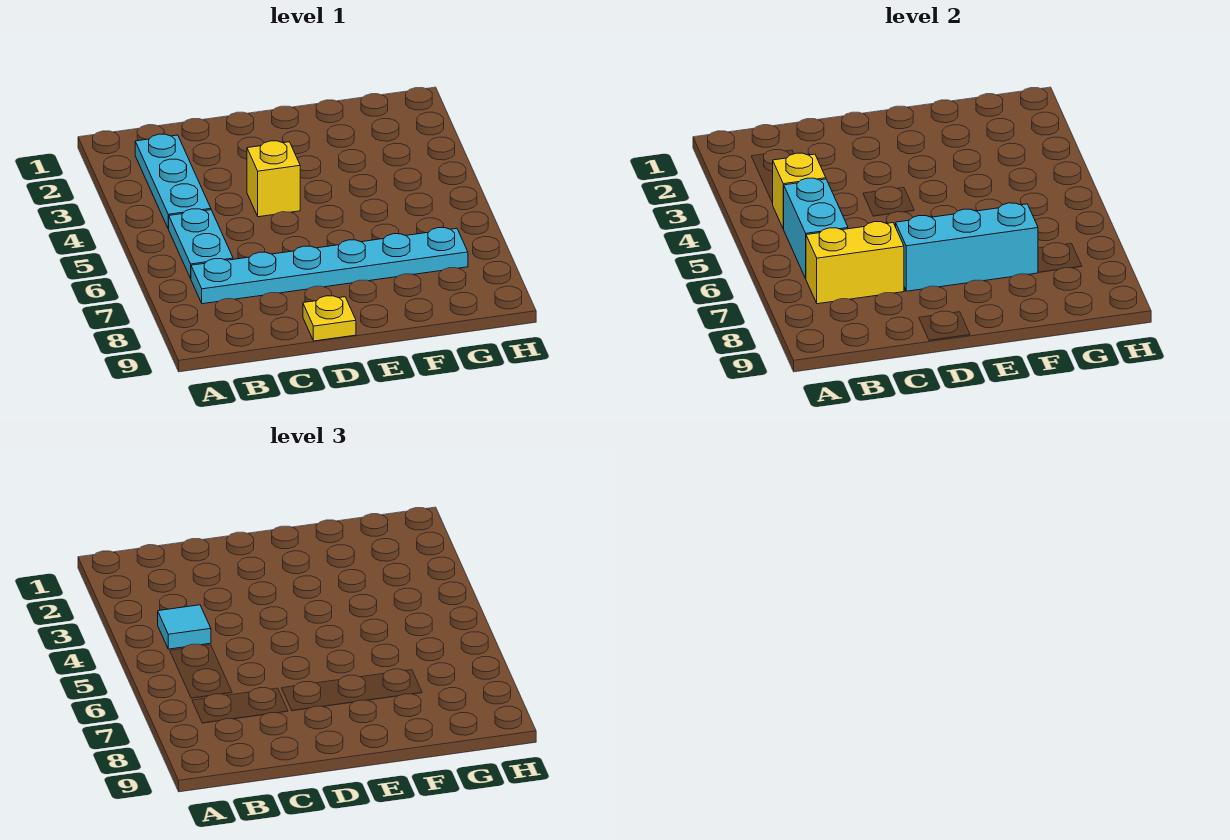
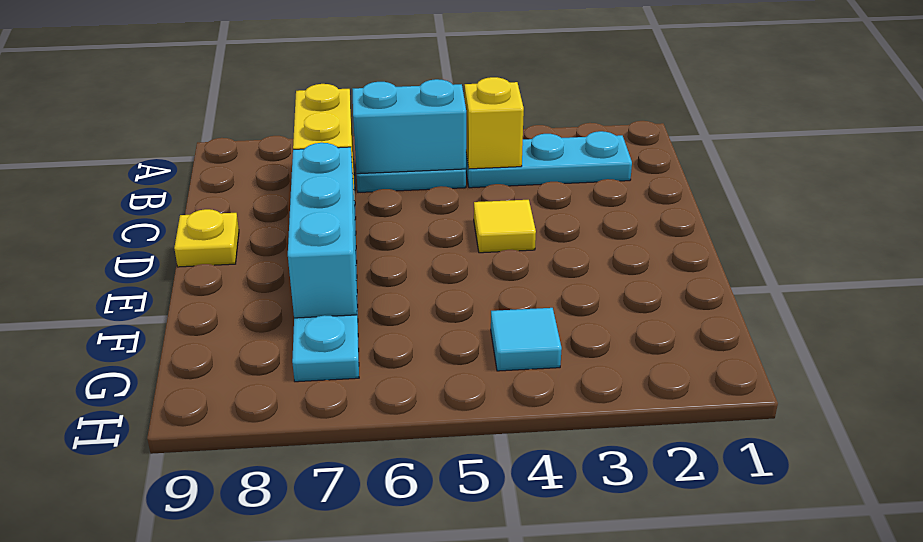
cyan 1x1 tile [158,605,211,649] -> cyan 1x1 tile moved to [491,308,562,371]
yellow 1x1 brick [247,141,300,217] -> yellow 1x1 tile [474,200,536,253]

